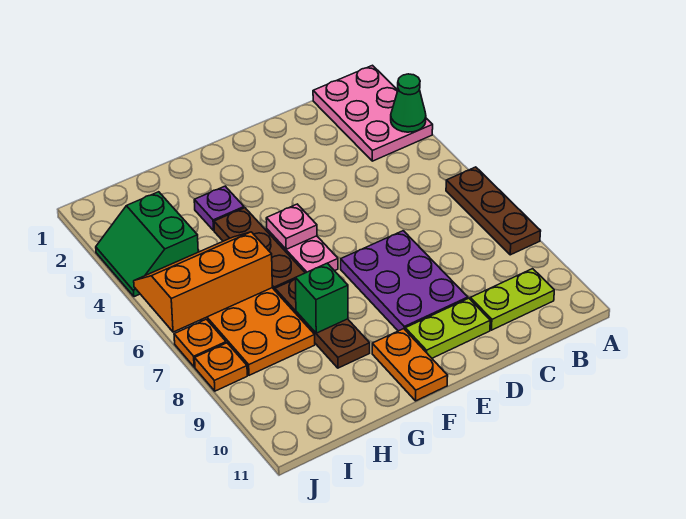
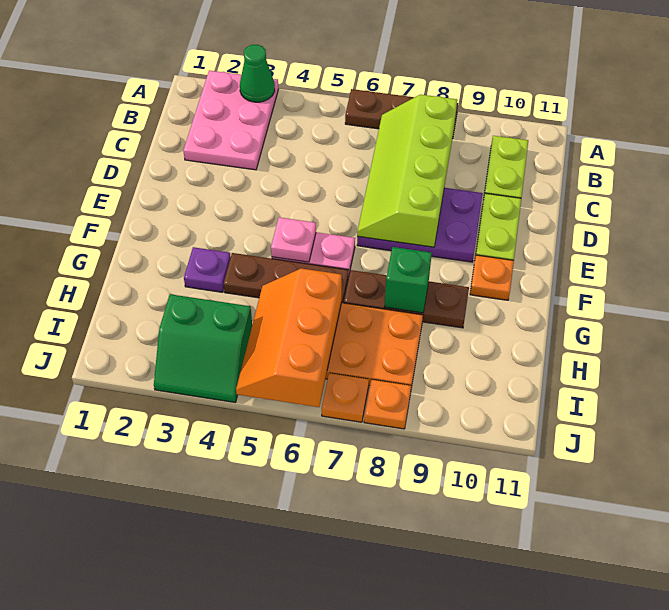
pink 2x3 plate [313,65,433,161] -> pink 2x3 plate turned to [183,71,278,170]
none -> lime 2x4 slope [357,95,457,247]
orange 1x2 plate [372,329,448,401] -> orange 1x1 plate [470,255,514,300]

